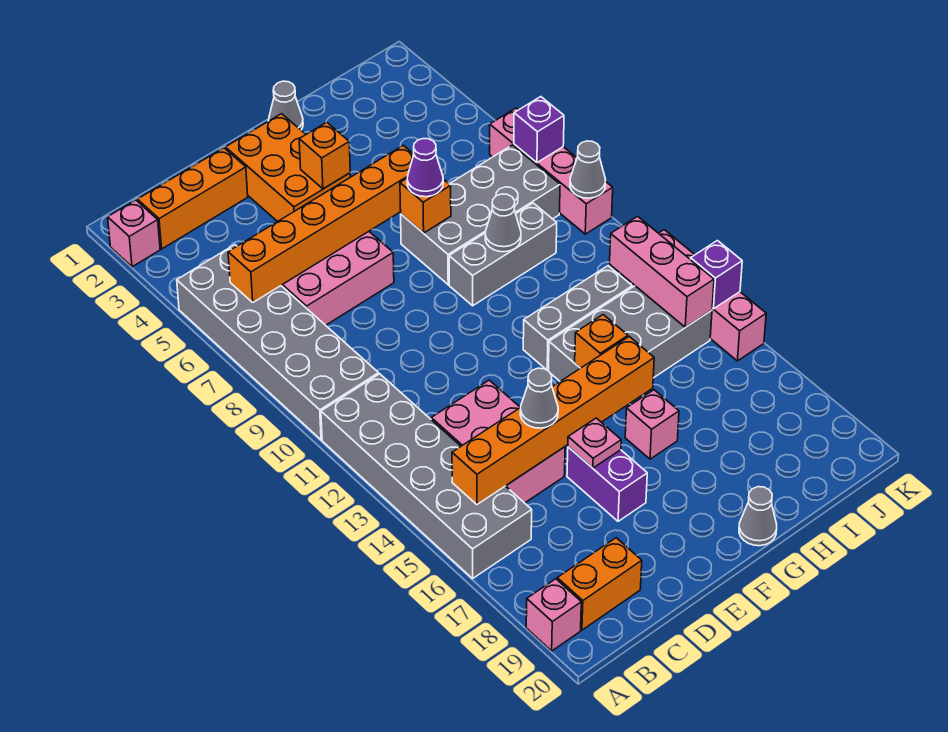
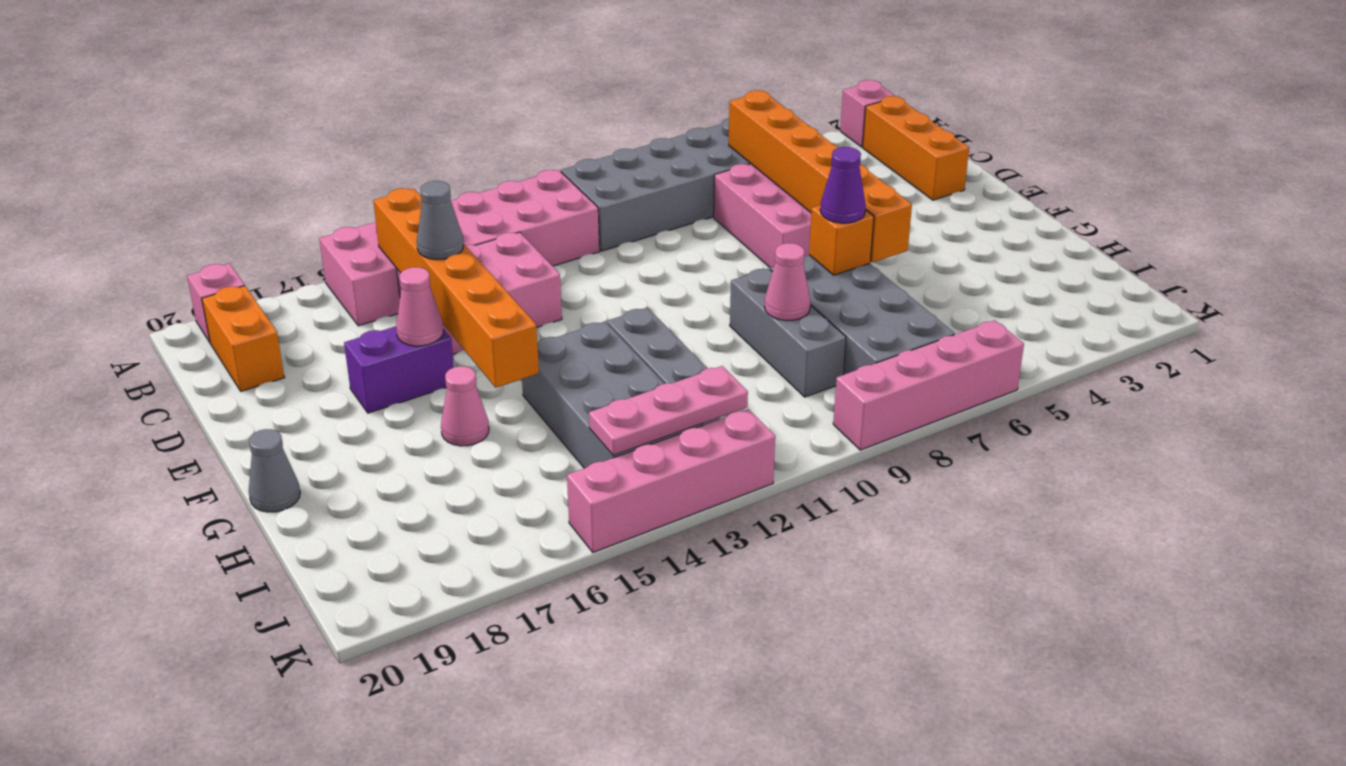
grey 2x6 brick [321,374,532,578] -> pink 2x6 brick [319,170,600,326]
orange 2x3 brick [225,114,351,222] -> none
pink 1x1 plate [568,418,621,468] -> pink 1x1 cone [396,267,444,346]
orange 1x1 brick [299,122,350,189] -> none
grey 1x1 cone [269,81,303,130] -> none
orange 1x1 brick [575,315,628,368] -> none
pink 1x1 brick [625,390,679,459] -> pink 1x1 cone [441,366,489,446]
grey 1x1 cone [485,194,521,252] -> pink 1x1 cone [765,243,810,321]
pink 1x3 brick [610,216,714,327] -> pink 1x3 plate [589,366,748,455]
purple 1x1 brick [514,97,564,163] -> none
grey 1x1 cone [570,141,606,198] -> none
purple 1x1 brick [690,241,742,309] -> none

